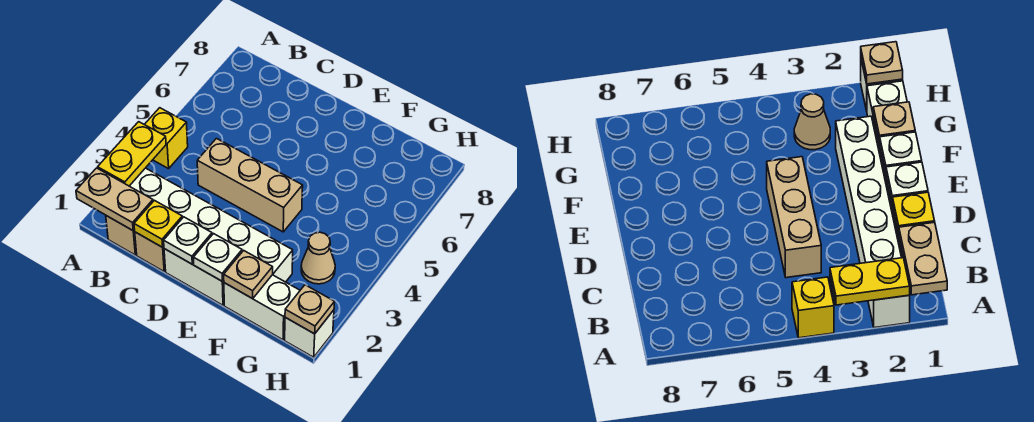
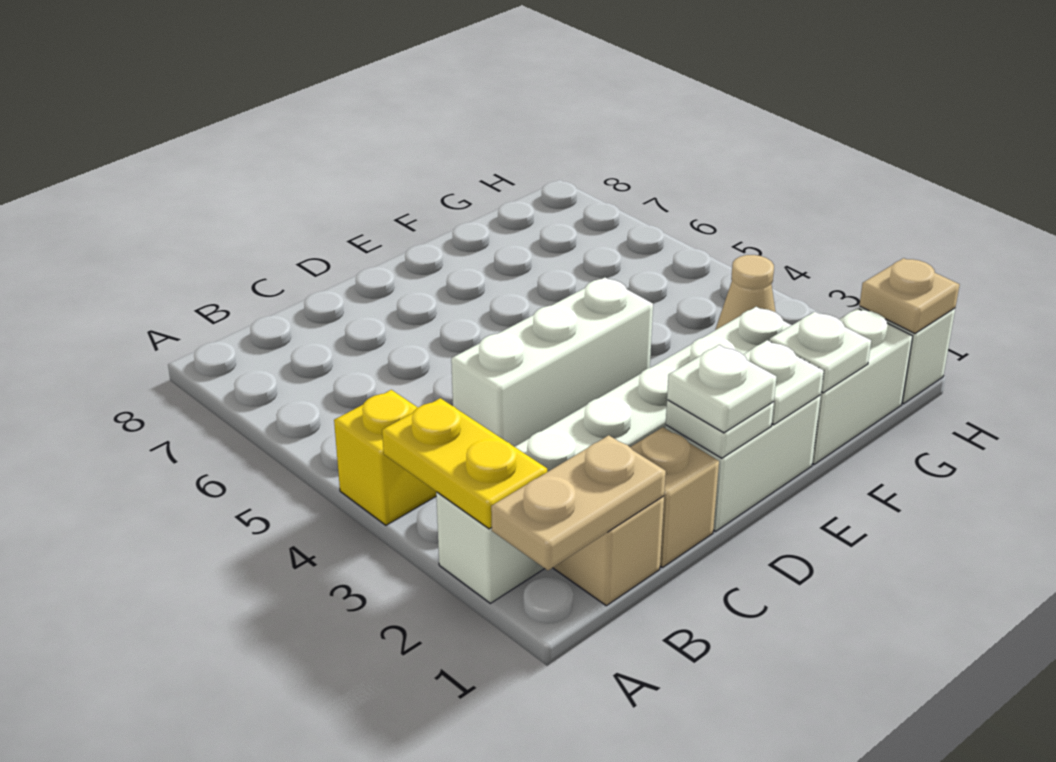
yellow 1x1 plate [134,200,182,247] -> none
tan 1x3 brick [197,139,303,232] -> white 1x3 brick [451,278,653,447]
none -> white 1x1 plate [667,345,777,433]
tan 1x1 plate [224,250,273,299] -> white 1x1 plate [769,312,871,393]

